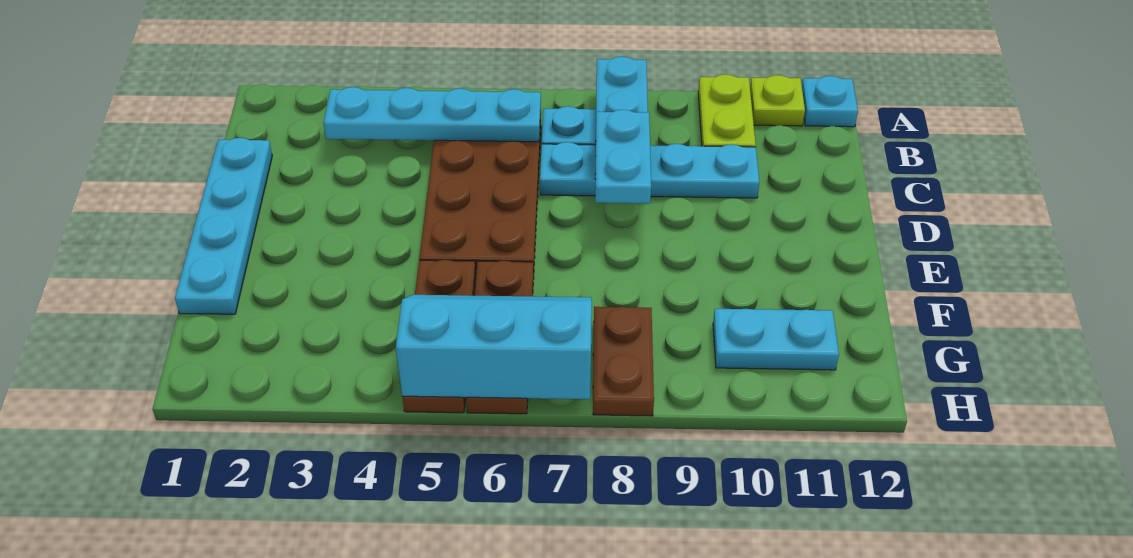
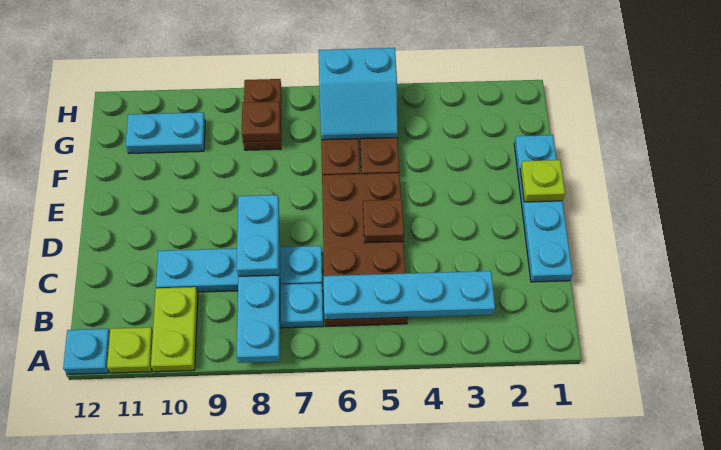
none -> brown 1x1 plate [363,200,404,243]
none -> lime 1x1 plate [520,160,565,202]
cyan 2x3 slope [396,295,592,399] -> cyan 2x2 slope [319,48,398,140]
none -> brown 1x1 plate [242,101,280,142]

